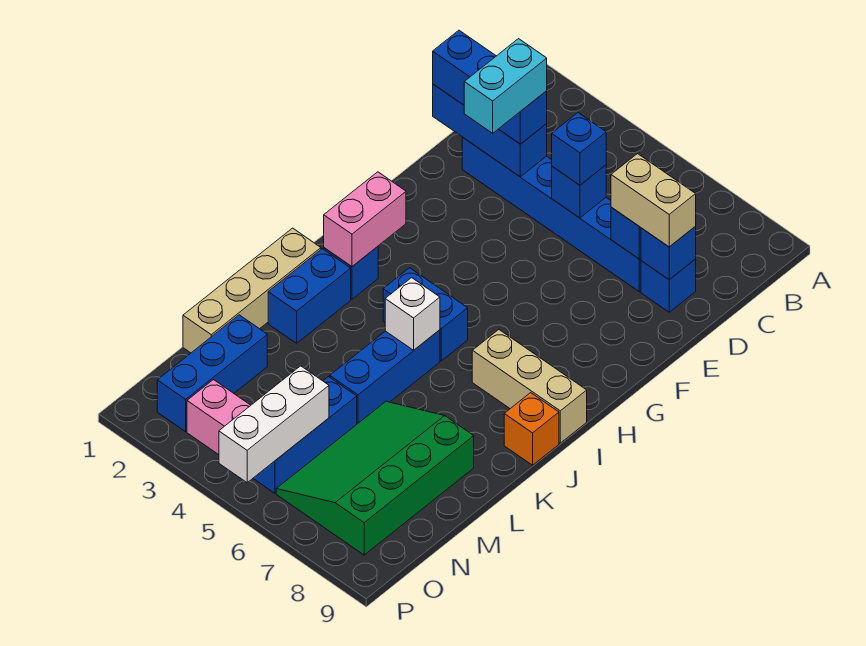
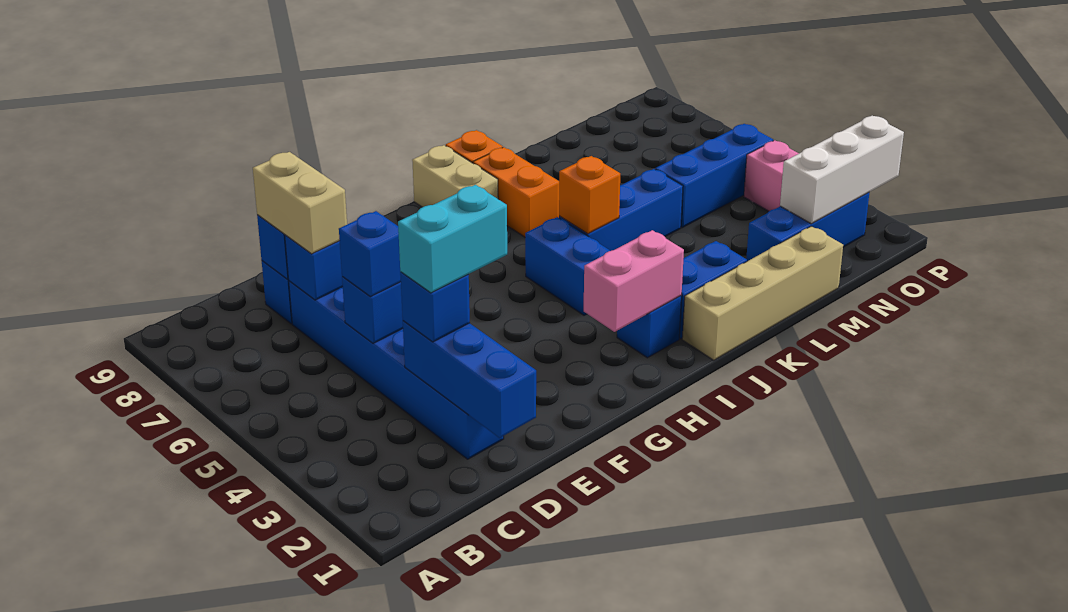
blue 1x3 brick [433,30,547,144] -> blue 1x1 brick [400,272,470,342]
tan 1x3 brick [472,330,587,443] -> tan 1x2 brick [412,145,498,207]
white 1x1 brick [385,278,440,350] -> orange 1x1 brick [559,156,620,234]
none -> orange 1x2 brick [473,147,559,237]
green 3x4 slope [276,401,474,555] -> none
white 1x3 brick [219,366,329,483] -> white 1x3 brick moved to [780,116,904,224]

